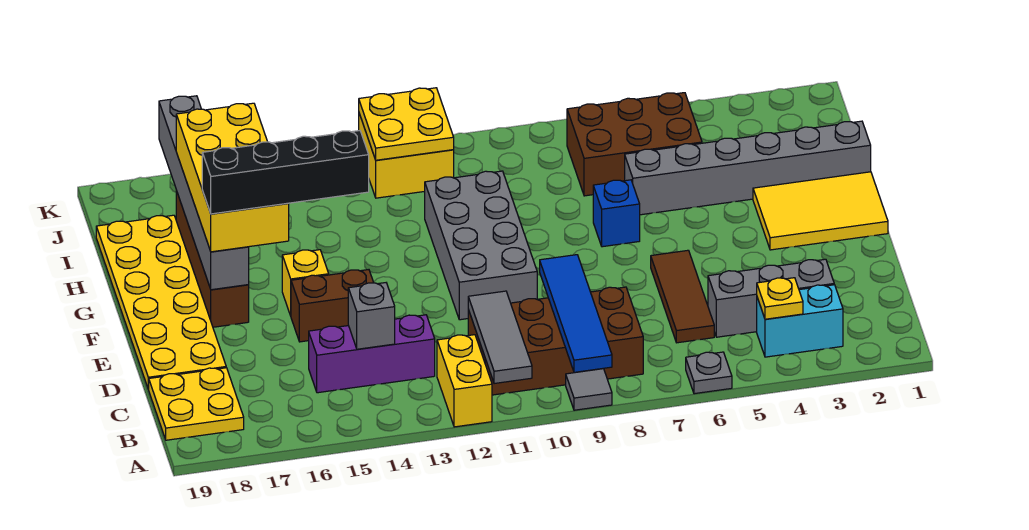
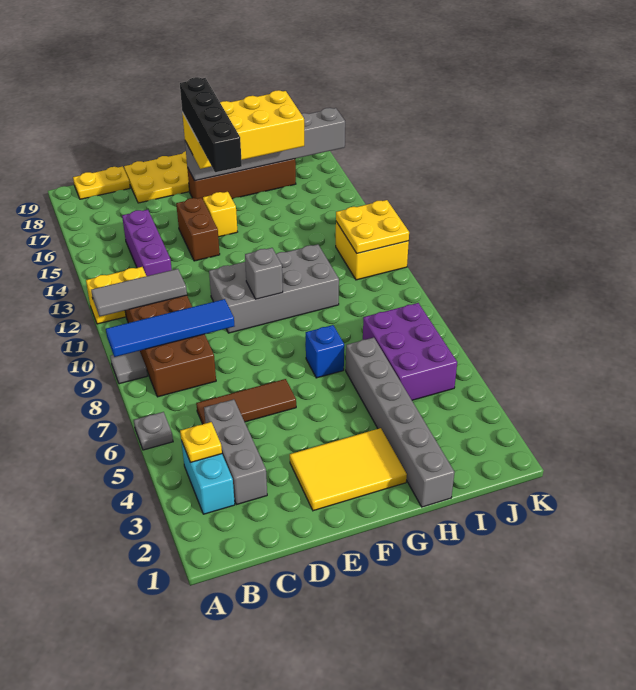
yellow 2x2 plate [148,368,244,440] -> yellow 1x2 plate [73,166,130,199]
grey 1x1 brick [348,283,395,349] -> grey 1x1 brick moved to [245,248,283,299]
yellow 2x3 tile [753,172,888,250] -> yellow 2x3 tile turned to [290,428,407,511]
brown 2x3 brick [567,93,702,196] -> purple 2x3 brick [363,303,457,400]

